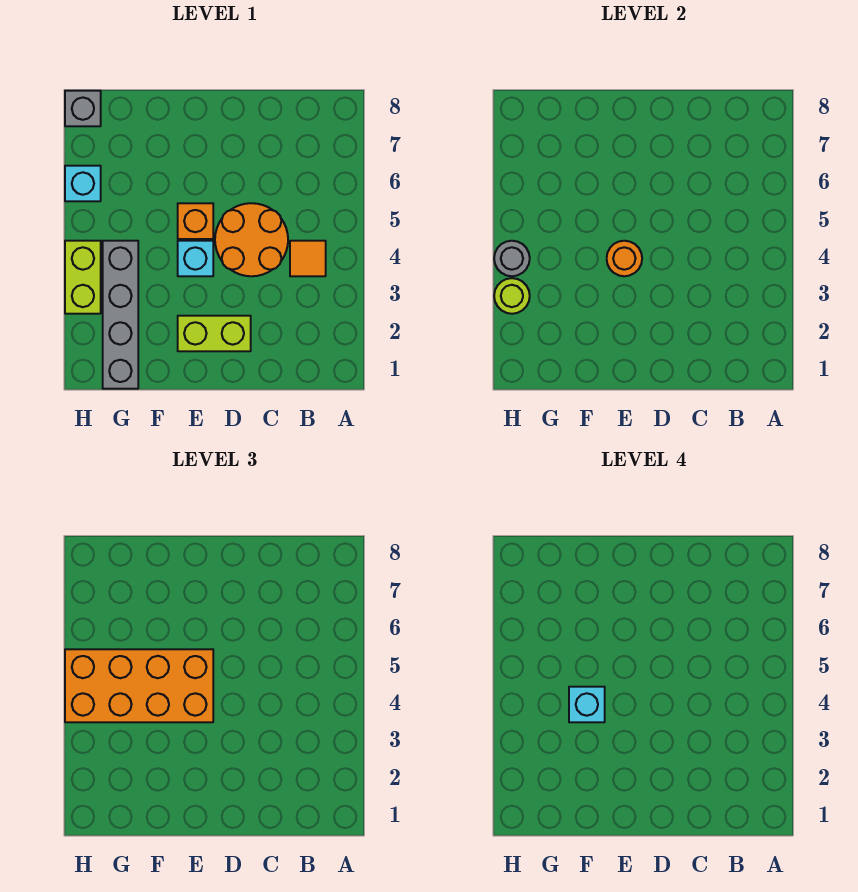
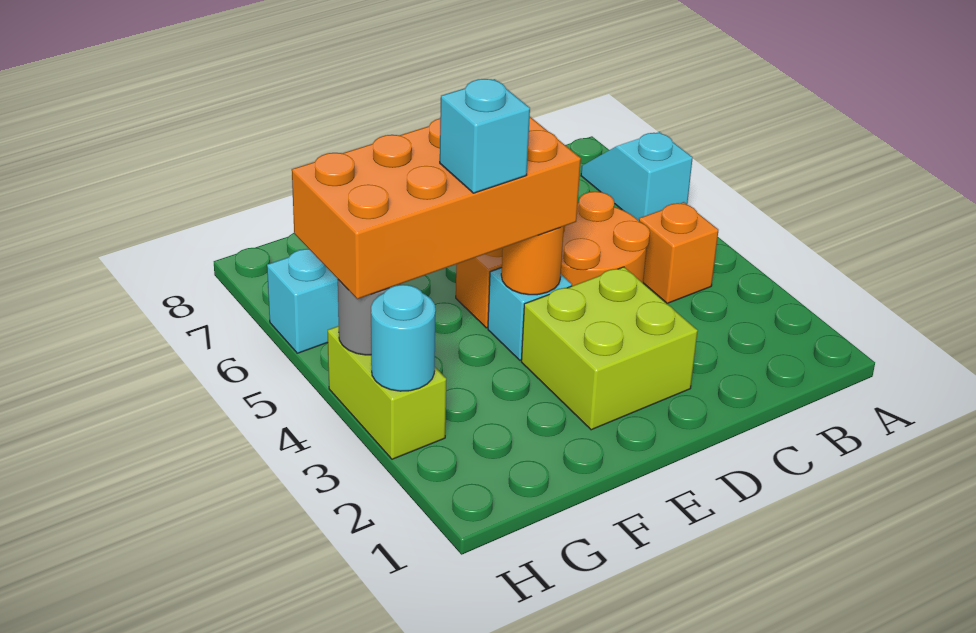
none -> cyan 1x2 slope [581,132,693,221]
orange 1x1 tile [290,241,326,276] -> orange 1x1 brick [639,202,718,303]
lime 1x2 brick [178,316,251,351] -> lime 2x2 brick [521,267,698,430]
grey 1x4 brick [103,241,138,389] -> none
lime 1x1 round brick [494,278,530,314] -> cyan 1x1 round brick [371,285,436,391]
grey 1x1 brick [65,91,101,126] -> none

